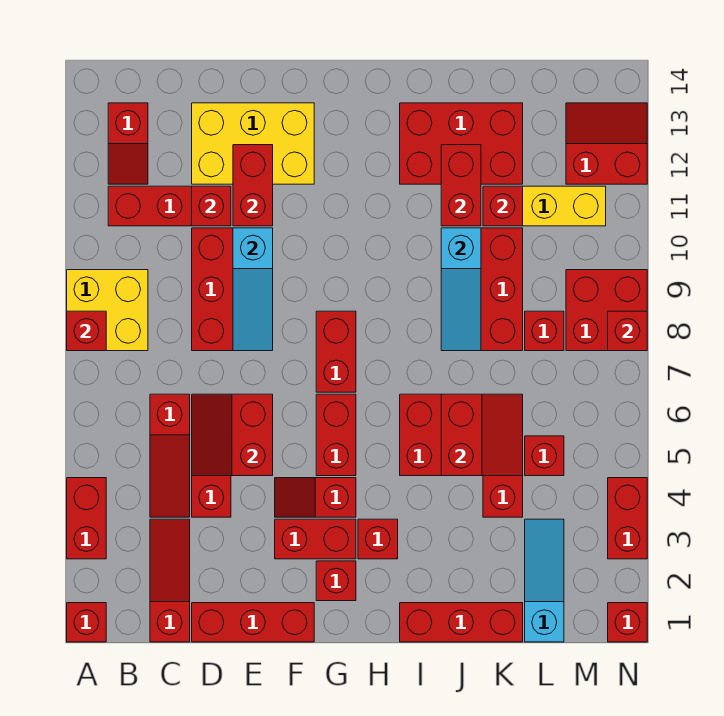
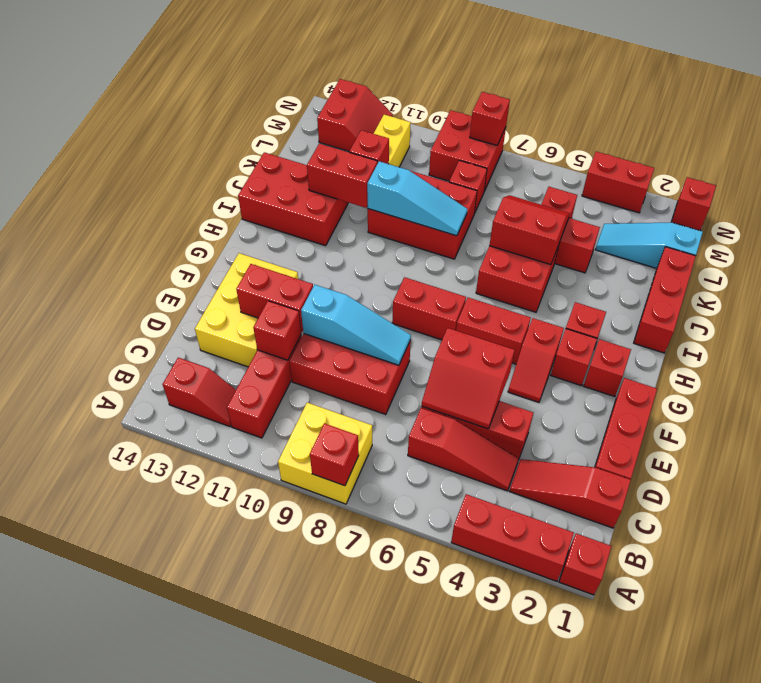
red 1x2 brick [67,478,106,559] -> red 1x3 brick [451,494,574,581]
red 1x2 brick [275,519,356,559] -> red 1x1 brick [551,329,597,386]
red 2x3 brick [400,103,523,184] -> red 2x3 brick turned to [238,152,348,246]
red 2x2 slope [566,103,647,184] -> red 2x2 slope turned to [317,79,393,151]

